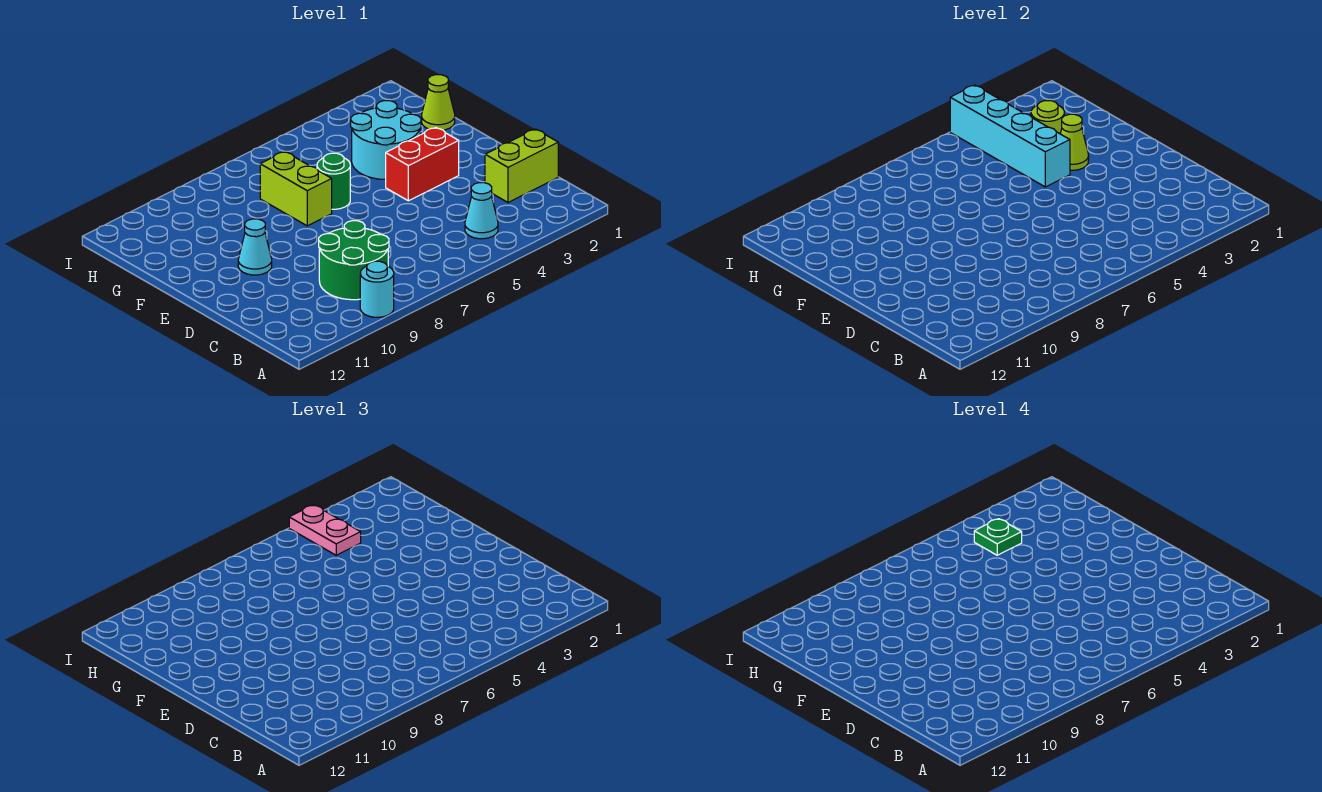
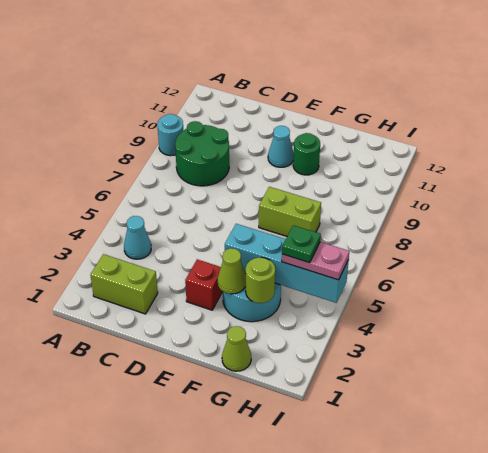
lime 1x2 brick [485,129,558,203] -> lime 1x2 brick turned to [91,254,158,314]
red 1x2 brick [386,127,459,201] -> red 1x1 brick [185,259,223,310]
green 1x1 round brick [317,153,350,209] -> green 1x1 round brick moved to [293,133,320,175]

